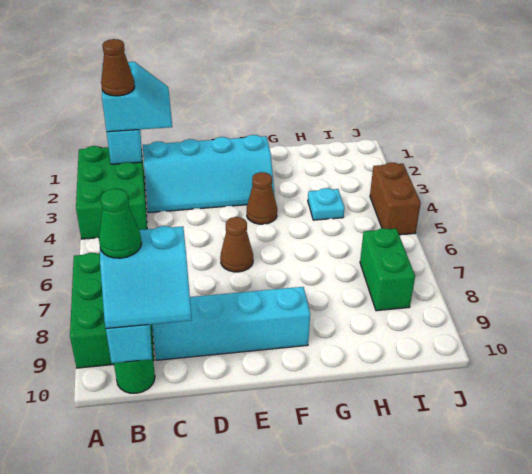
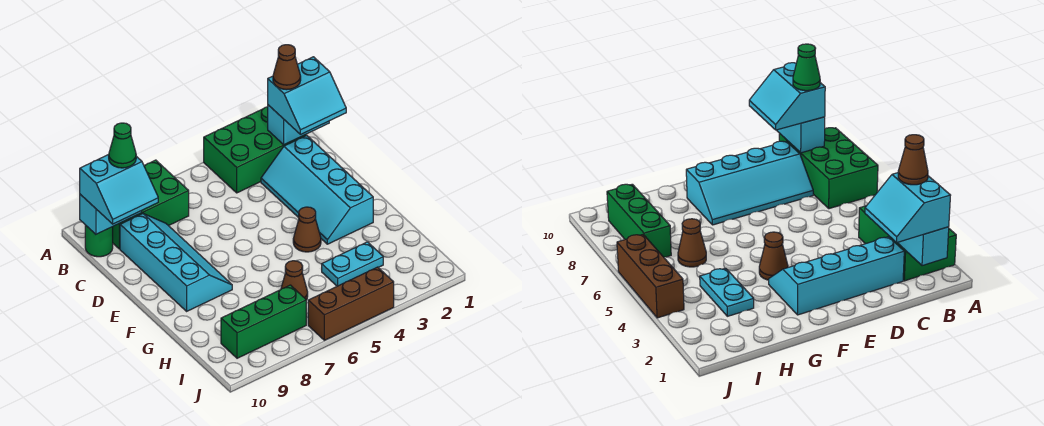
cyan 2x2 slope [100,226,192,329] -> cyan 2x2 slope turned to [80,154,158,224]
brown 1x1 cone [220,217,253,272] -> brown 1x1 cone moved to [281,261,308,300]
cyan 1x1 plate [308,188,345,220] -> cyan 1x2 plate [322,242,383,286]
green 1x2 brick [360,228,415,311] -> green 1x3 brick [221,285,306,358]
brown 1x2 brick [370,162,421,235] -> brown 1x3 brick [308,267,394,340]

